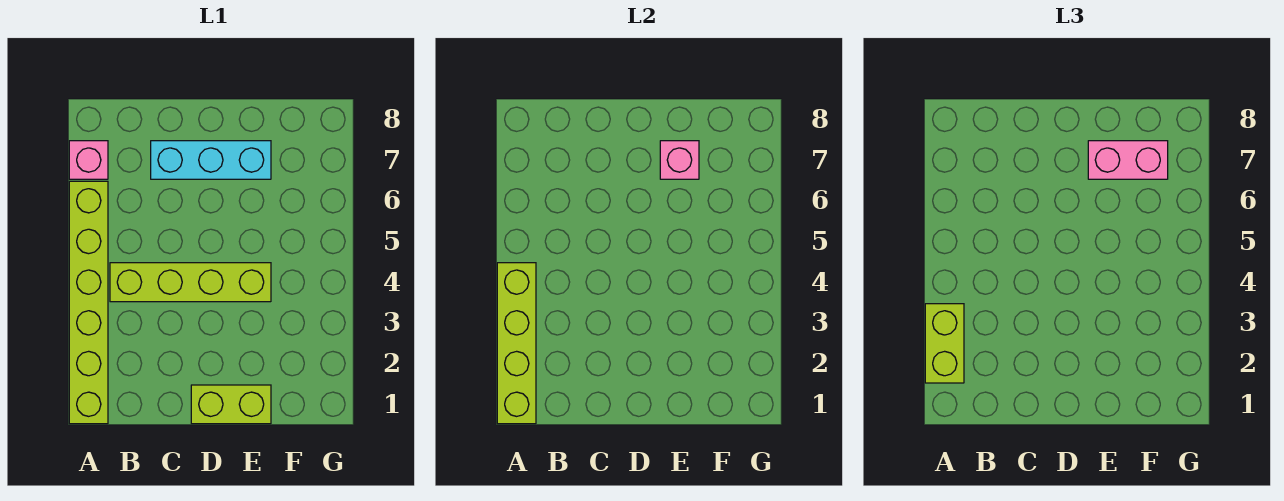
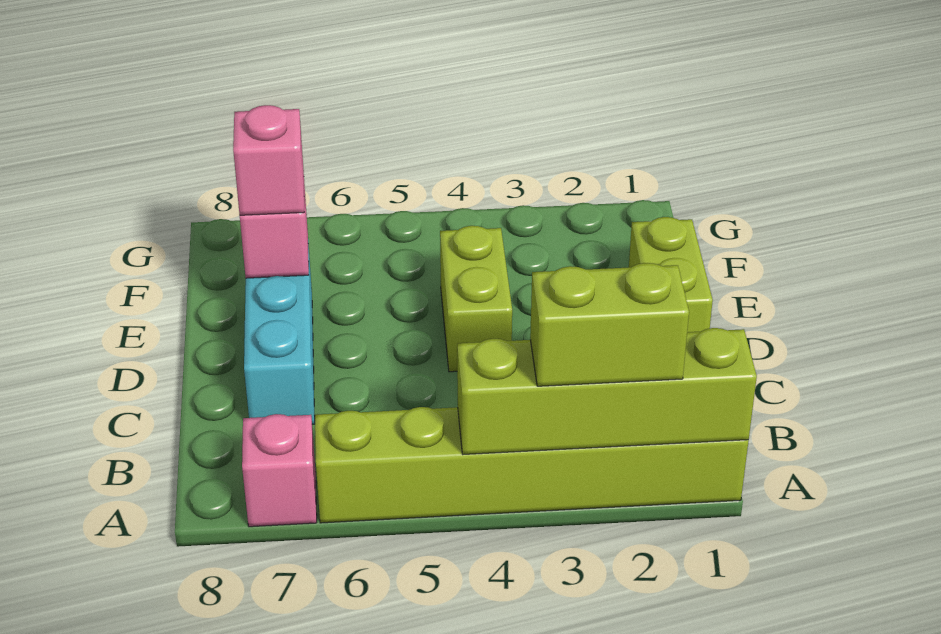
lime 1x4 brick [110,263,271,302] -> lime 1x2 brick [440,226,512,372]
pink 1x2 brick [1088,141,1168,179] -> pink 1x1 brick [233,105,304,215]

